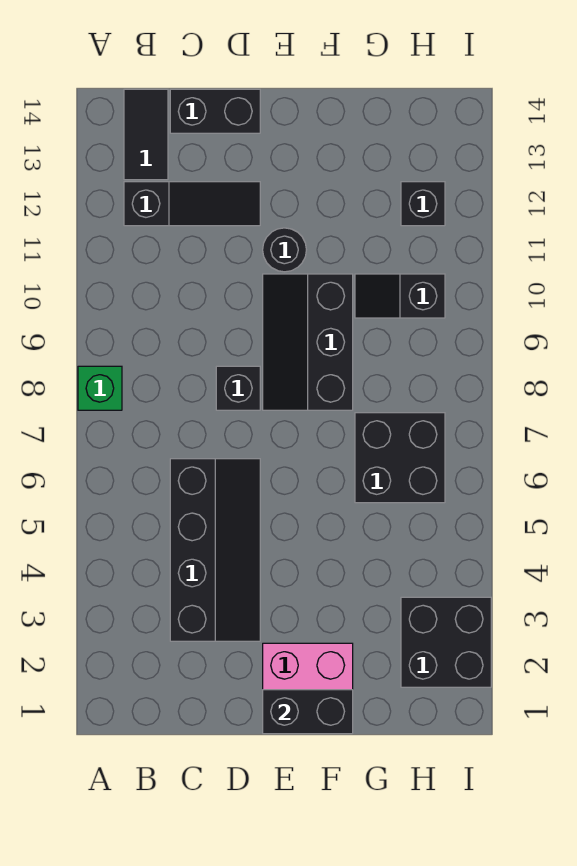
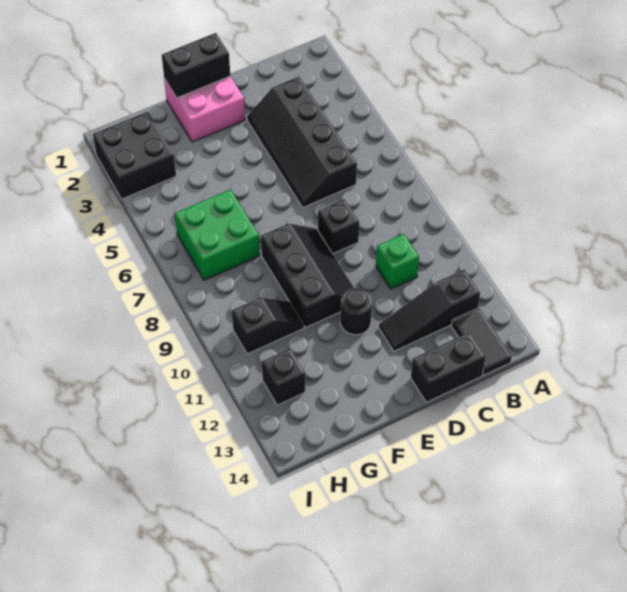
green 1x1 brick [78,366,122,410] -> green 1x1 brick moved to [376,234,419,289]
black 2x2 brick [355,413,445,503] -> green 2x2 brick [175,189,260,280]

